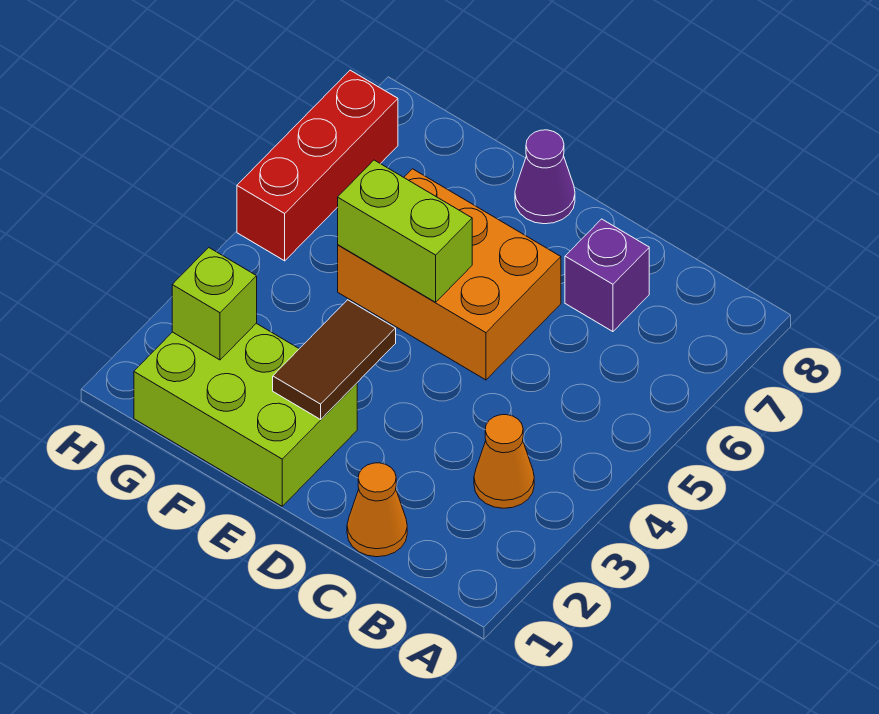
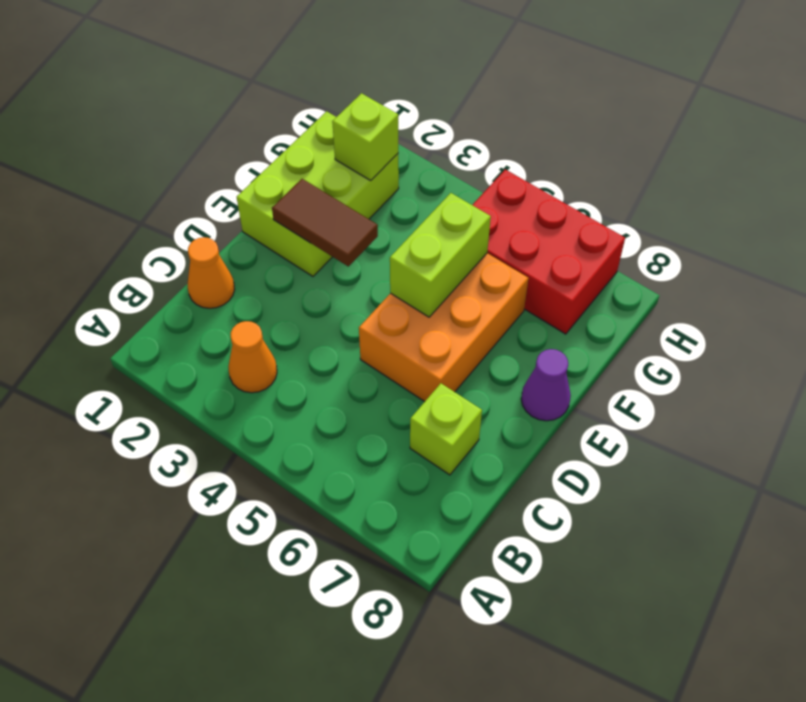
purple 1x1 brick [565,219,649,332] -> lime 1x1 brick [410,383,482,475]
red 1x3 brick [237,70,398,261] -> red 2x3 brick [473,170,625,334]

